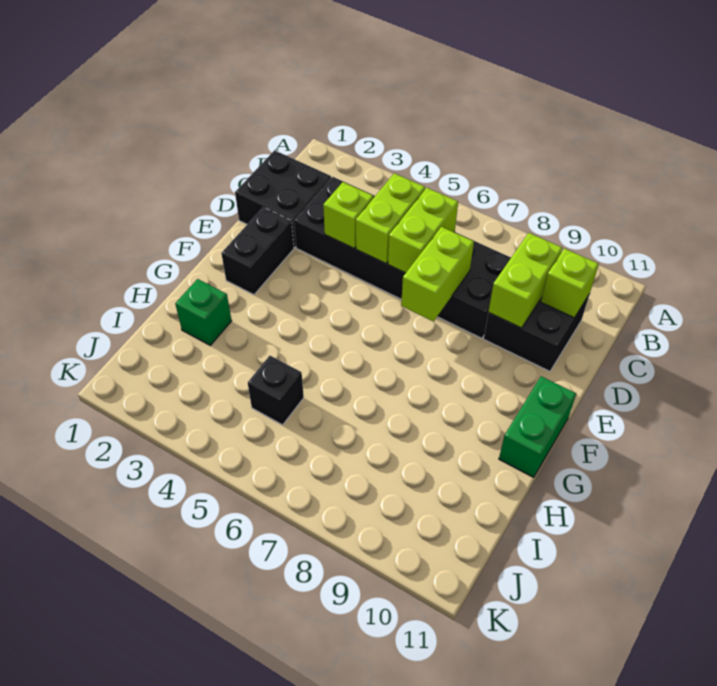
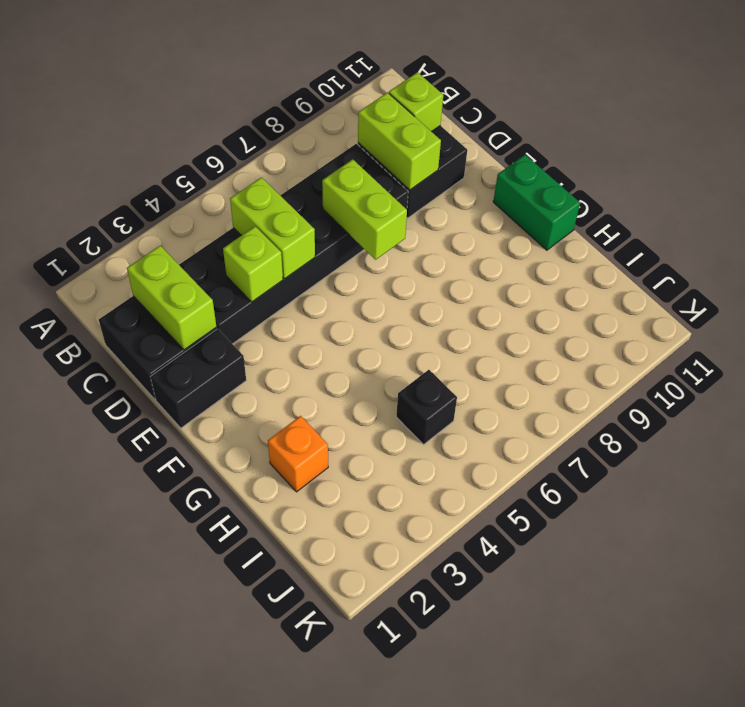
lime 1x2 brick [388,188,458,273] -> lime 1x2 brick moved to [127,246,216,350]
black 1x2 brick [221,207,294,295] -> black 1x2 brick turned to [151,329,246,428]
green 1x1 brick [175,279,232,345] -> orange 1x1 brick [268,416,328,492]

